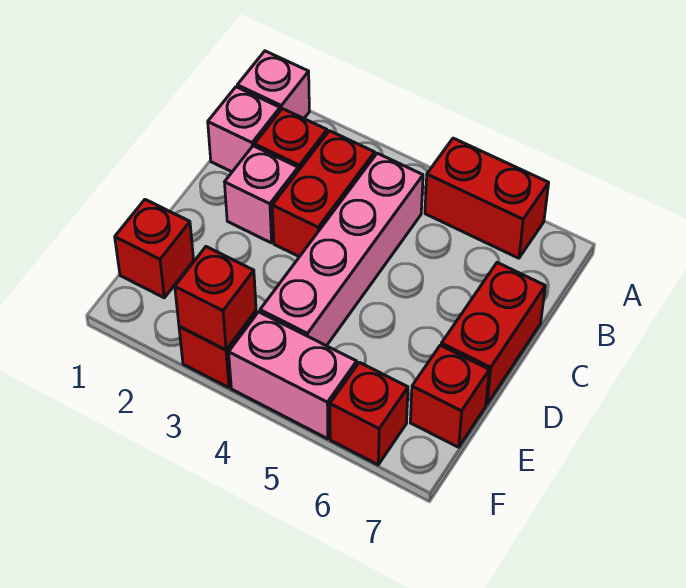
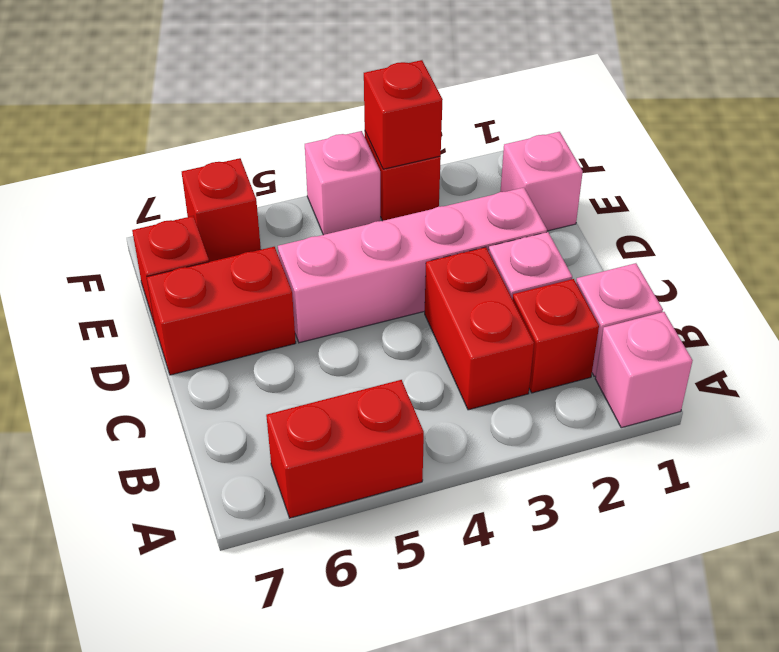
pink 1x4 brick [260,153,423,346] -> pink 1x4 brick turned to [278,188,547,343]
red 1x2 brick [441,263,545,404] -> red 1x2 brick turned to [147,247,296,375]
red 1x1 brick [115,200,194,298] -> pink 1x1 brick [500,132,583,231]
pink 1x2 brick [229,312,357,439] -> pink 1x1 brick [305,131,380,235]

